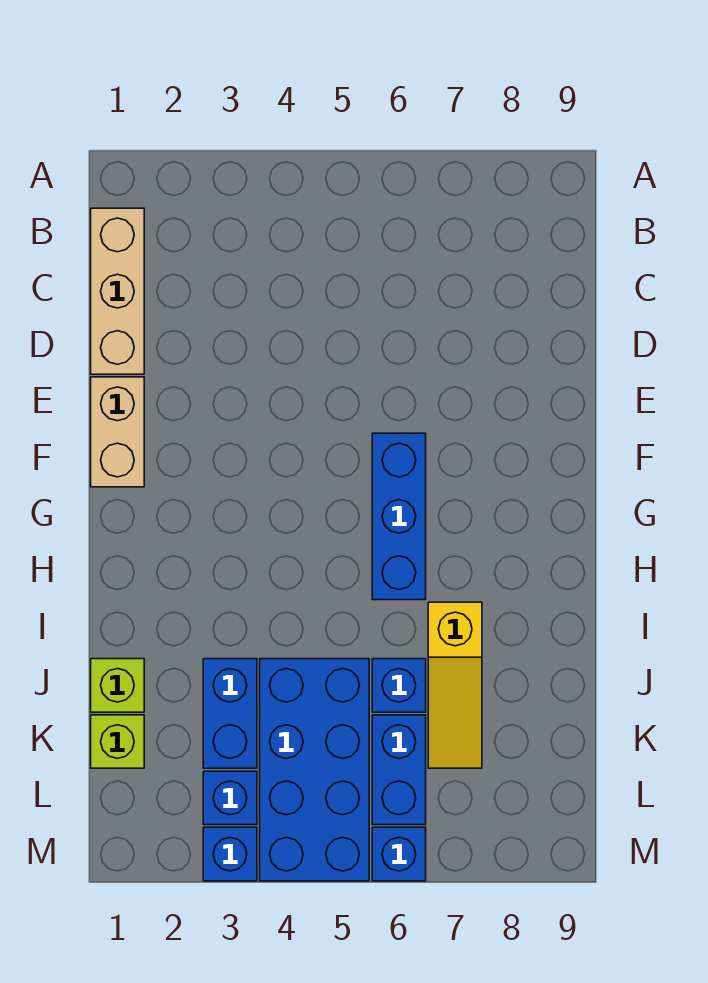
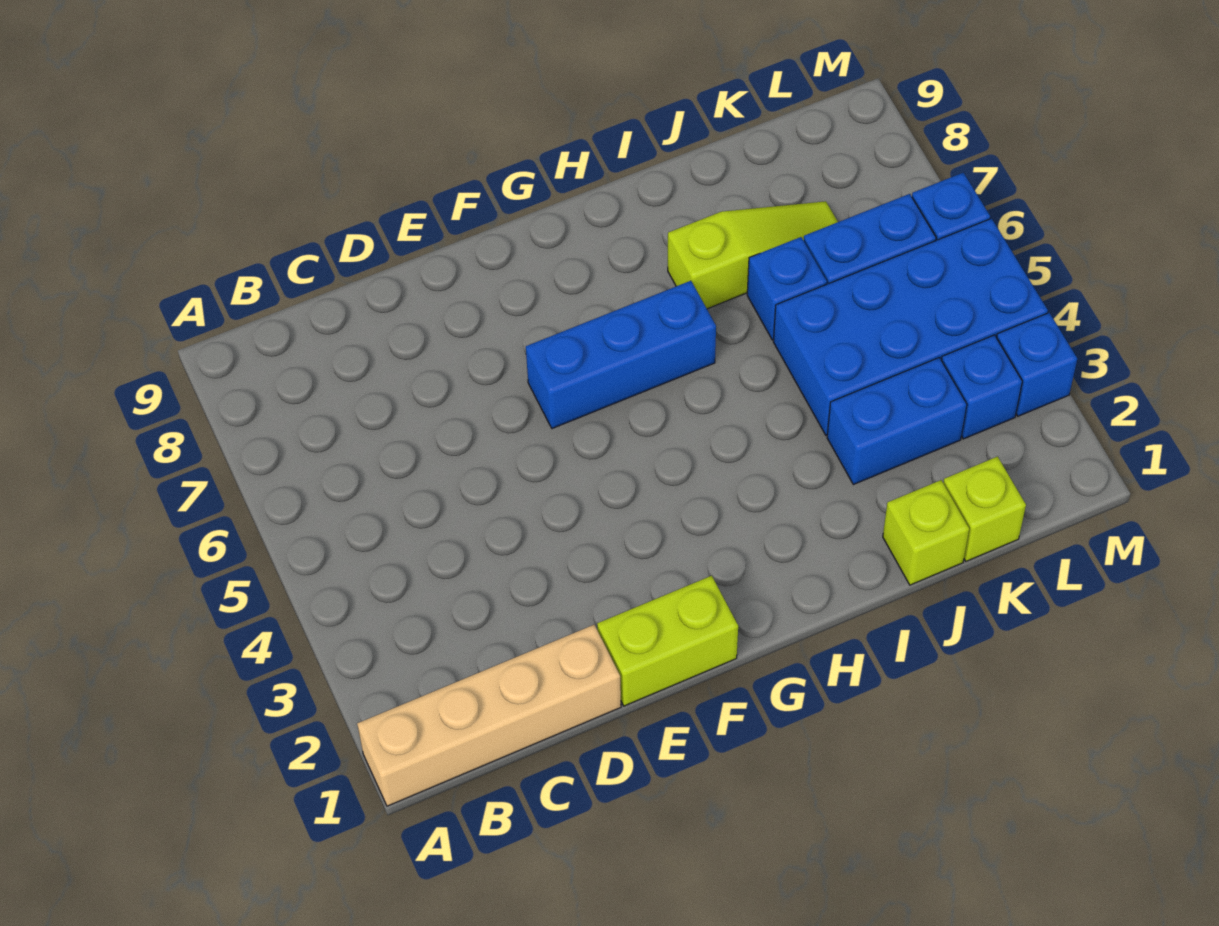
tan 1x3 brick [91,208,144,374] -> tan 1x4 brick [357,625,621,806]
tan 1x2 brick [91,377,144,487] -> lime 1x2 brick [597,576,738,706]
yellow 1x3 slope [428,602,482,768] -> lime 1x3 slope [668,201,838,309]

